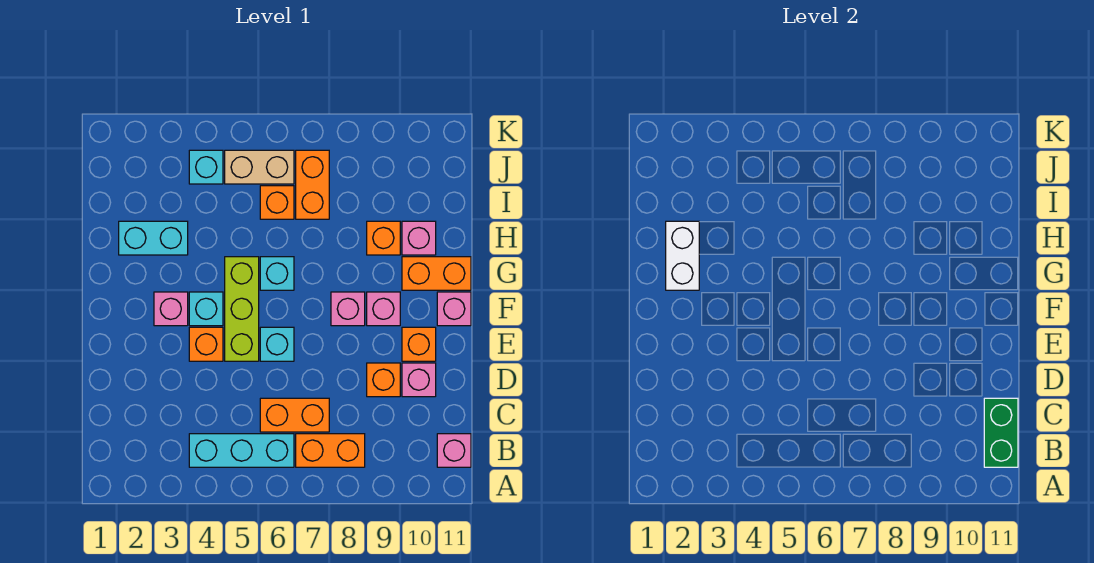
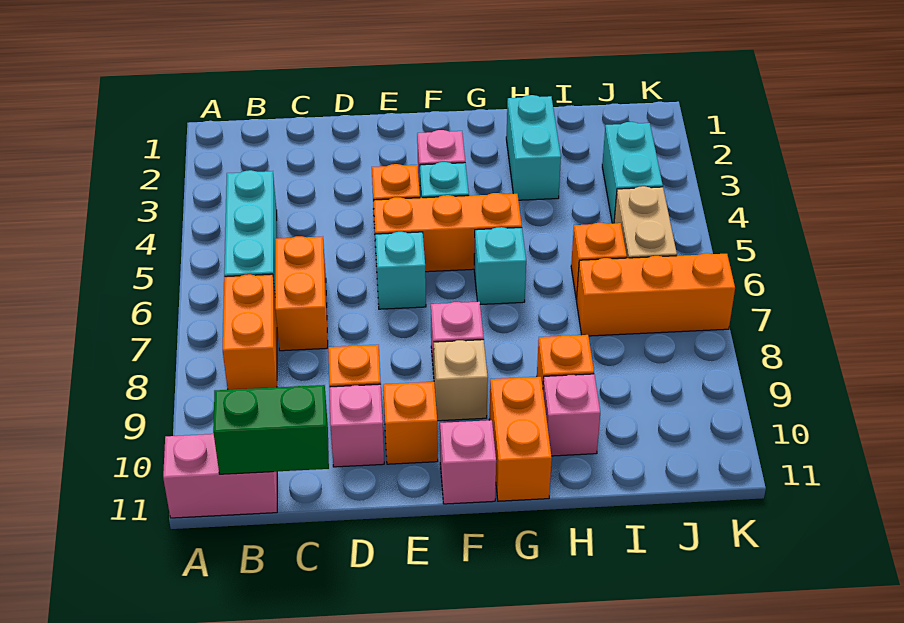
pink 1x1 brick [437,434,471,467] -> pink 1x2 brick [163,434,277,518]
lime 1x3 brick [225,257,259,361] -> orange 1x3 brick [373,193,522,272]
pink 1x1 brick [367,292,400,326] -> tan 1x1 brick [434,340,488,421]
white 1x2 brick [666,221,699,290] -> none
orange 1x2 brick [296,150,329,219] -> orange 1x3 brick [576,253,735,336]
cyan 1x1 brick [189,150,223,184] -> cyan 1x2 brick [602,122,663,223]

